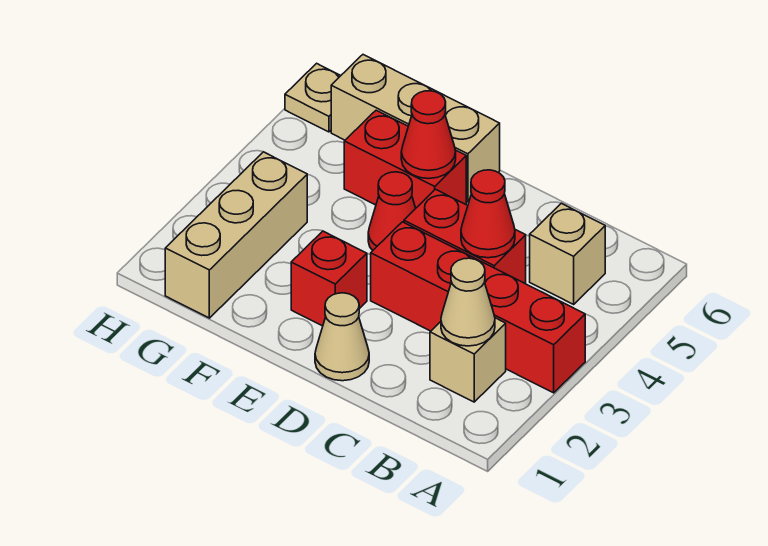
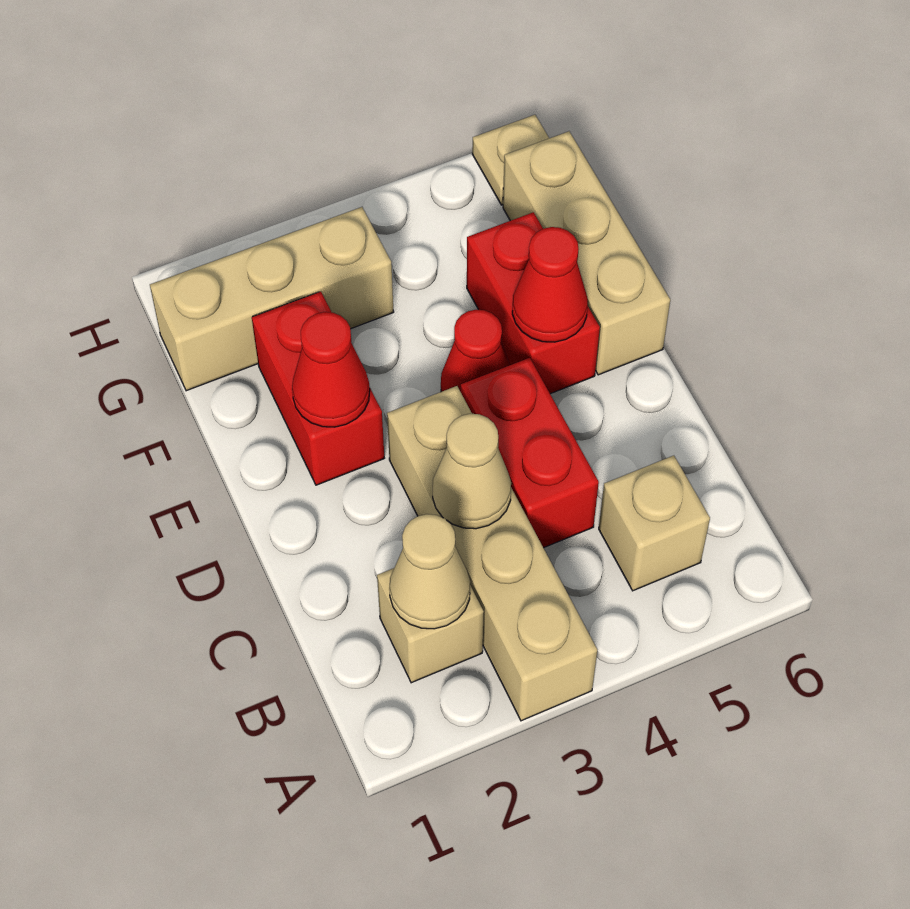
red 1x4 brick [371,222,585,393] -> tan 1x4 brick [387,386,597,721]
red 1x1 cone [461,170,515,258] -> red 1x1 cone moved to [292,312,370,427]
tan 1x1 cone [315,293,369,381] -> tan 1x1 cone moved to [433,414,511,529]
red 1x1 brick [291,231,367,326] -> red 1x2 brick [252,292,384,485]

